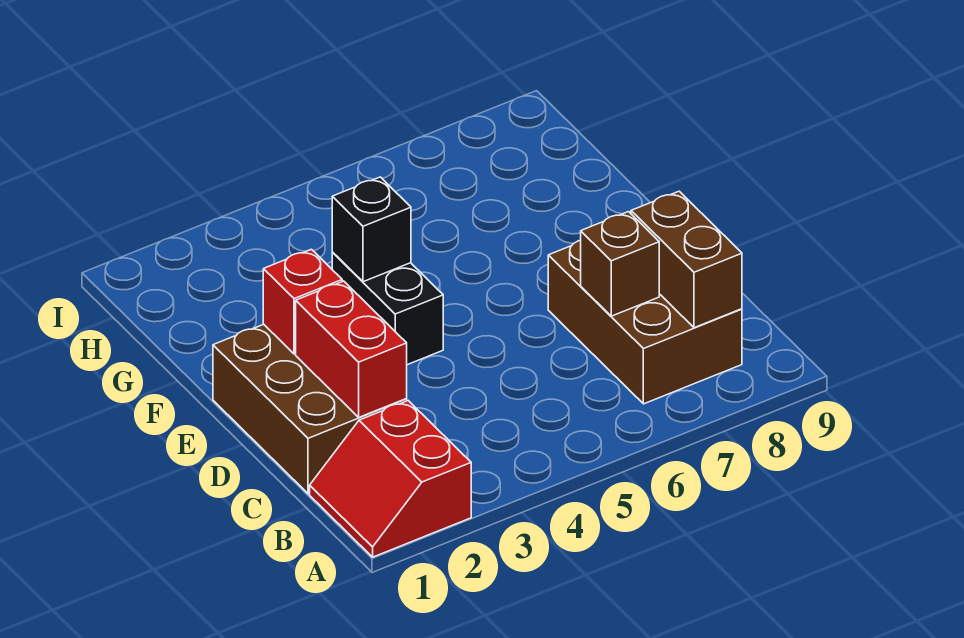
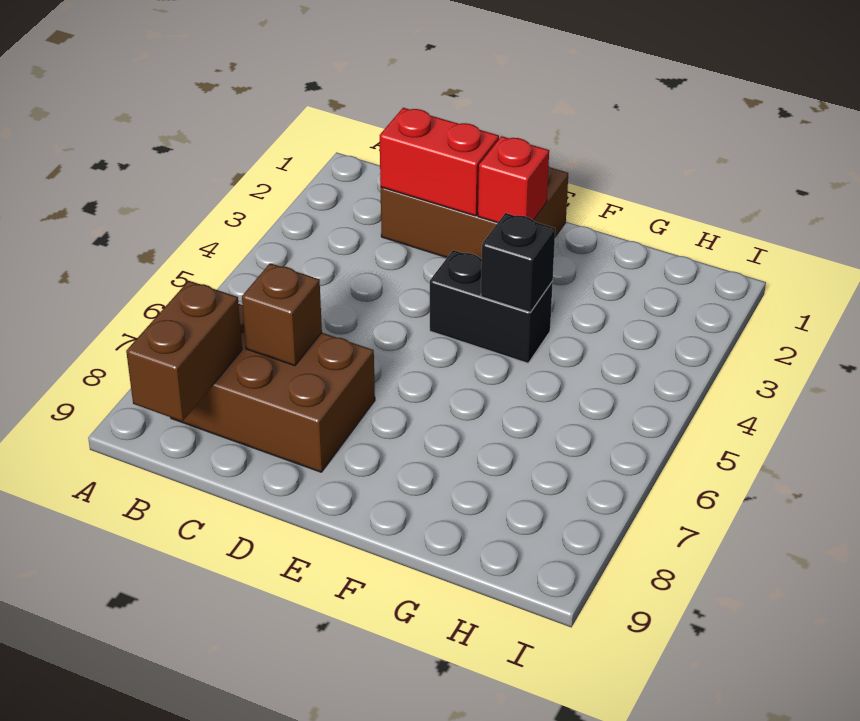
red 2x2 slope [310,401,471,557] -> none
brown 1x2 brick [631,191,742,328] -> brown 1x2 brick turned to [126,281,242,421]

